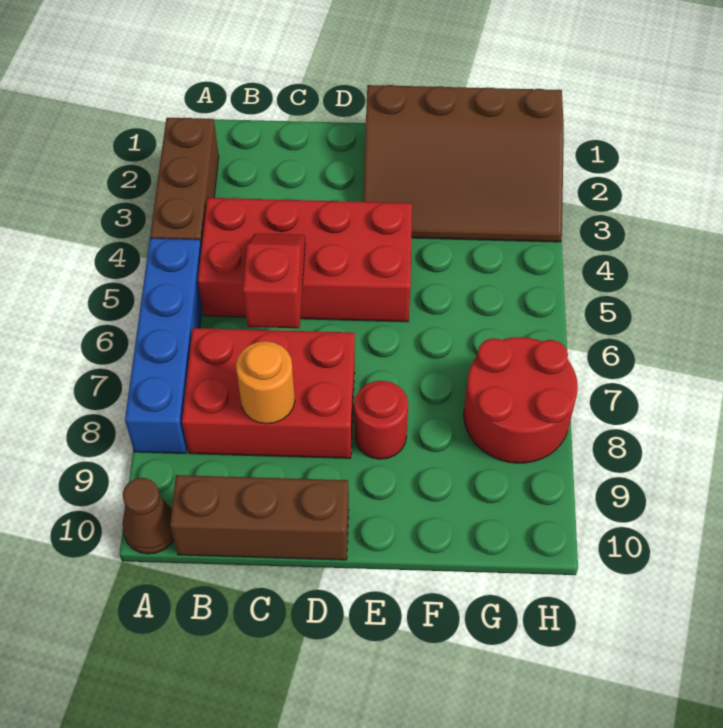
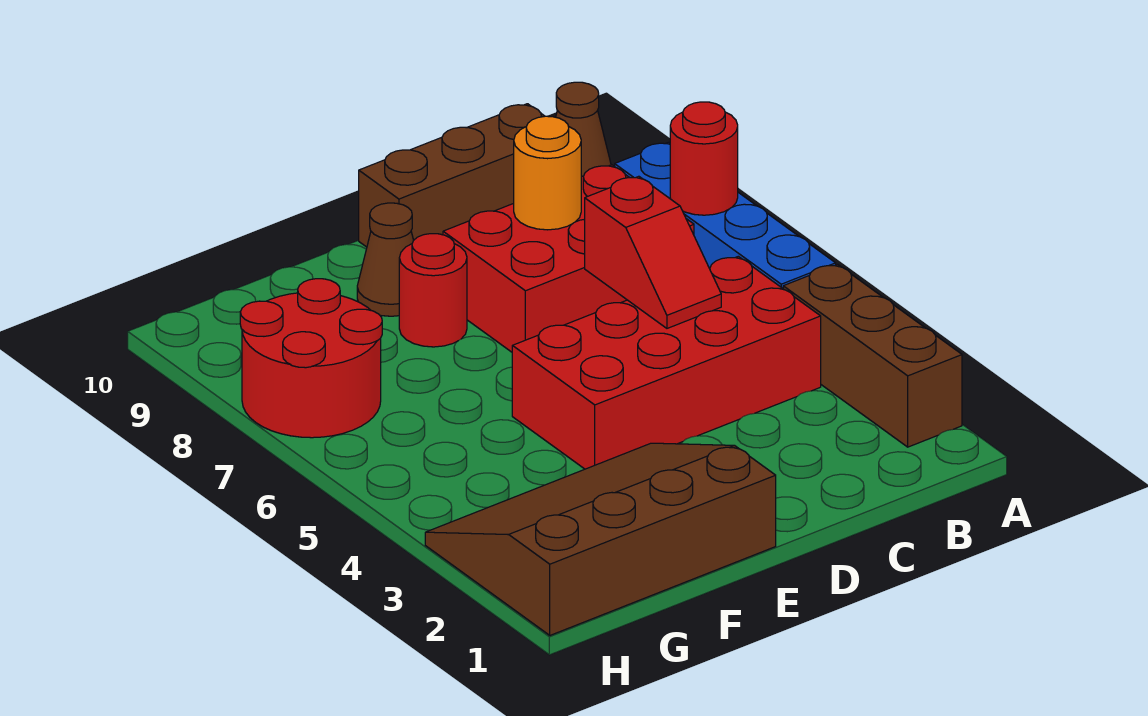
none -> red 1x1 round brick [670,102,738,215]
none -> brown 1x1 cone [357,203,414,316]

